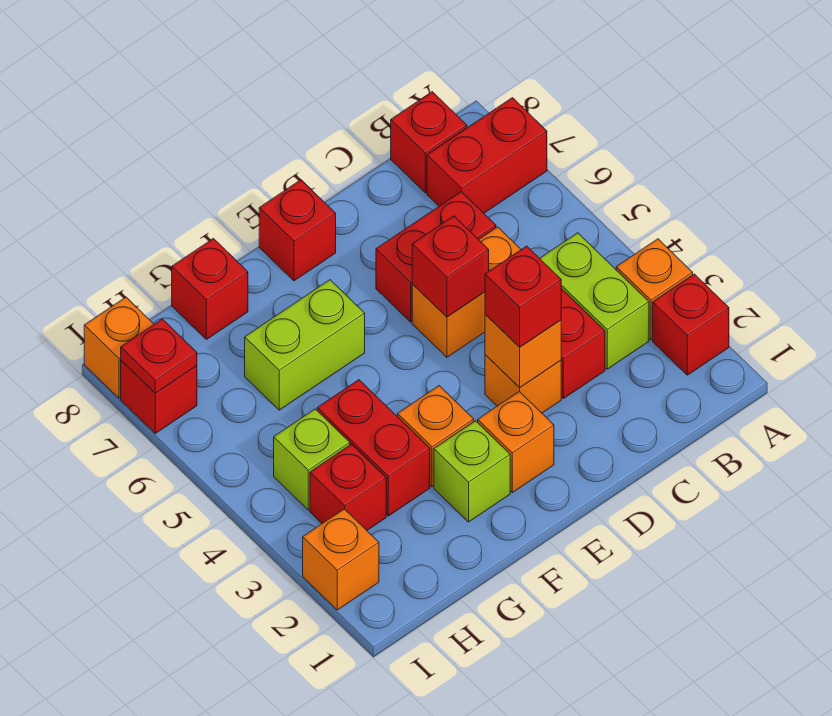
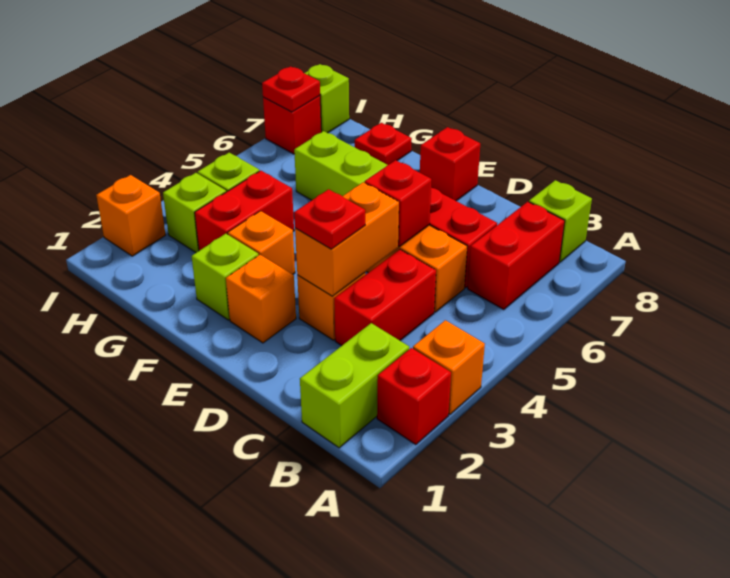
red 1x2 brick [427,98,547,213] -> red 1x2 brick turned to [468,202,565,310]
lime 1x2 brick [540,233,649,369] -> lime 1x2 brick moved to [300,323,409,448]
red 1x1 brick [391,92,467,193] -> lime 1x1 brick [529,180,592,262]
orange 1x1 brick [485,315,561,388] -> orange 1x2 brick [295,182,399,296]
red 1x1 brick [485,246,561,347] -> red 1x1 plate [294,189,365,249]
red 1x1 brick [172,238,248,340] -> red 1x1 plate [355,123,412,165]
red 1x1 brick [310,444,386,530] -> lime 1x1 brick [163,173,226,253]
orange 1x1 brick [84,297,154,398] -> lime 1x1 brick [305,64,349,133]

